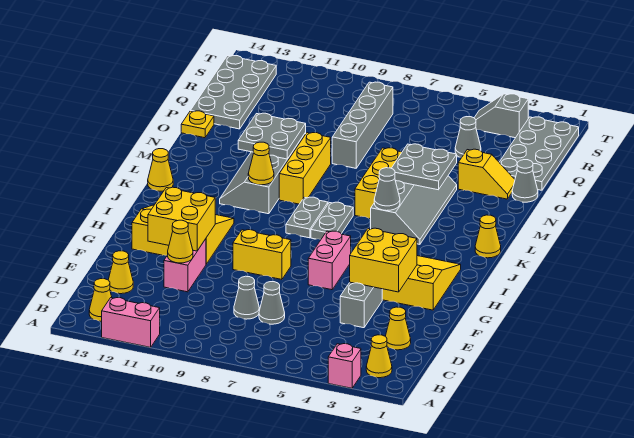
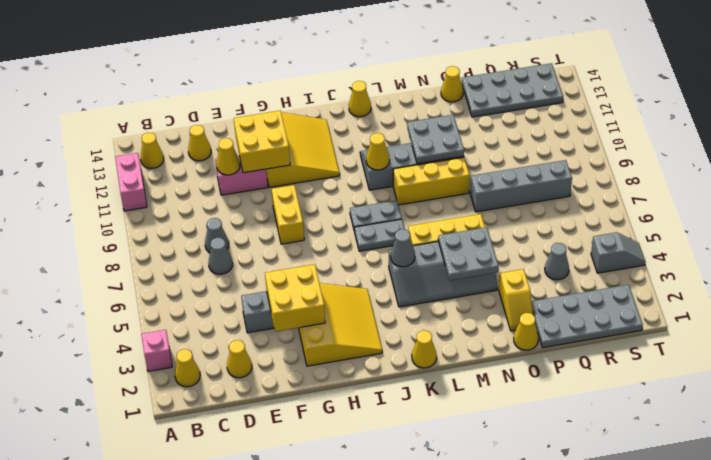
pink 1x2 brick [308,231,351,290] -> none
grey 1x1 cone [512,160,538,202] -> yellow 1x1 cone [514,313,538,350]
yellow 1x1 plate [181,111,214,138] -> yellow 1x1 cone [441,66,463,102]
grey 1x2 slope [474,94,528,138] -> grey 1x2 slope turned to [591,232,646,273]

